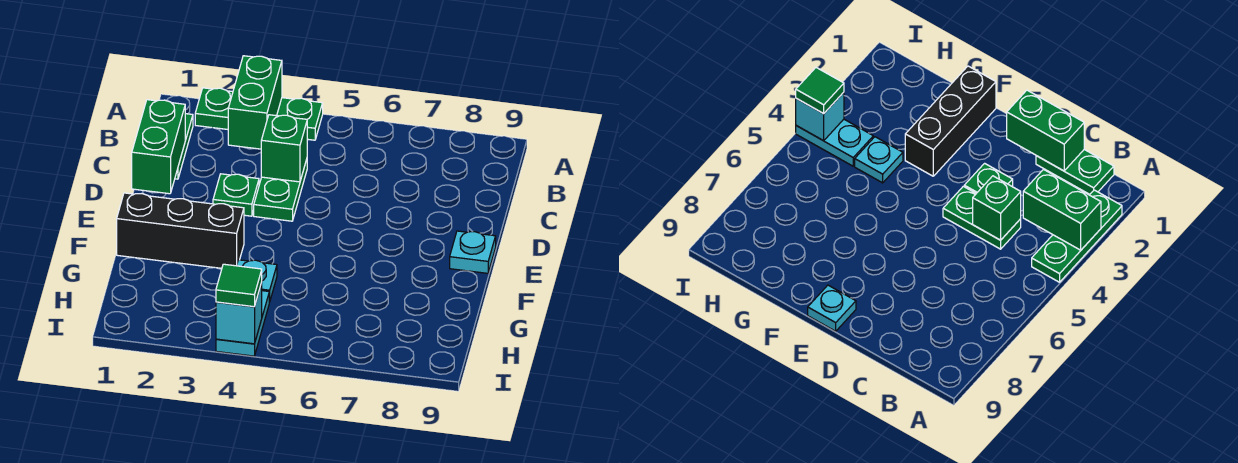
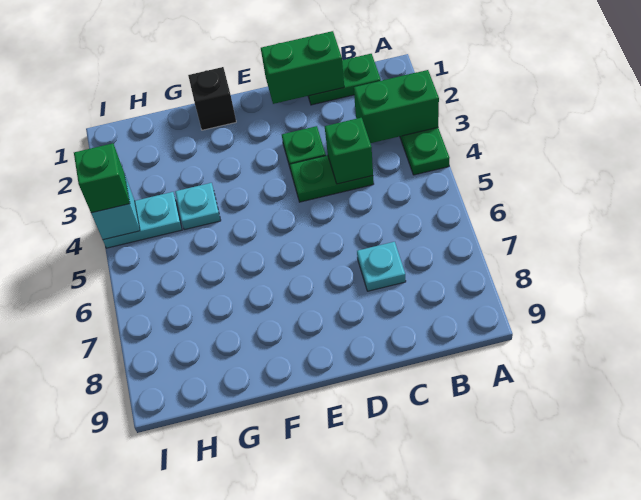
cyan 1x1 plate [450,231,496,273] -> cyan 1x1 plate moved to [357,242,406,291]
black 1x3 brick [117,193,244,268] -> black 1x1 brick [188,67,236,130]
green 1x1 tile [216,264,262,307] -> green 1x1 brick [74,143,130,213]

